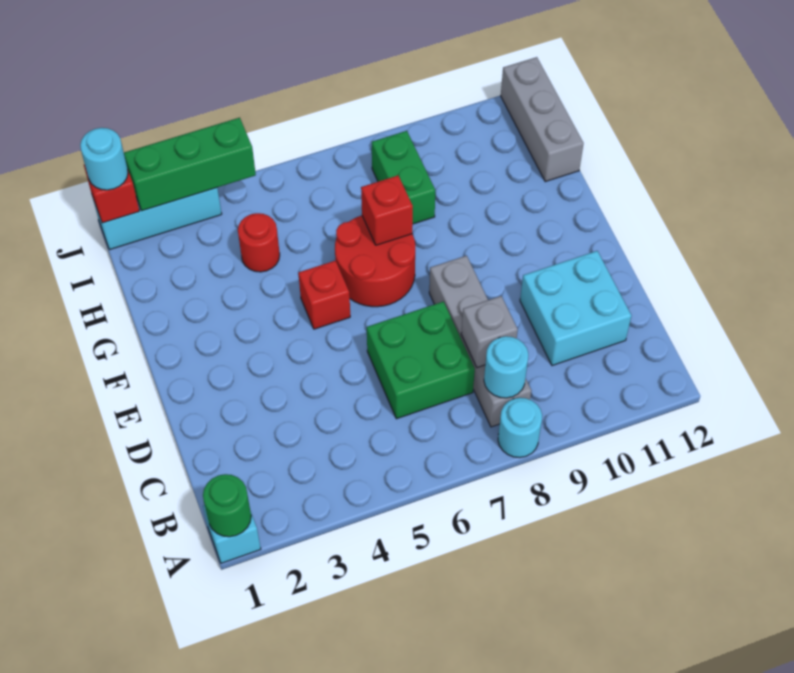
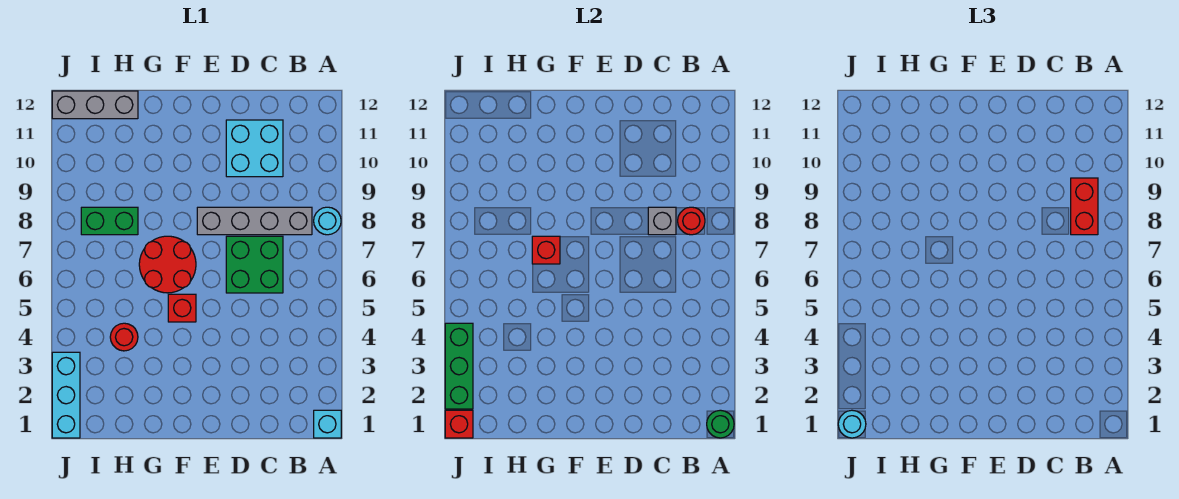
cyan 1x1 round brick [484,336,528,398] -> red 1x1 round brick [678,207,705,235]
none -> red 1x2 brick [1071,178,1098,235]

